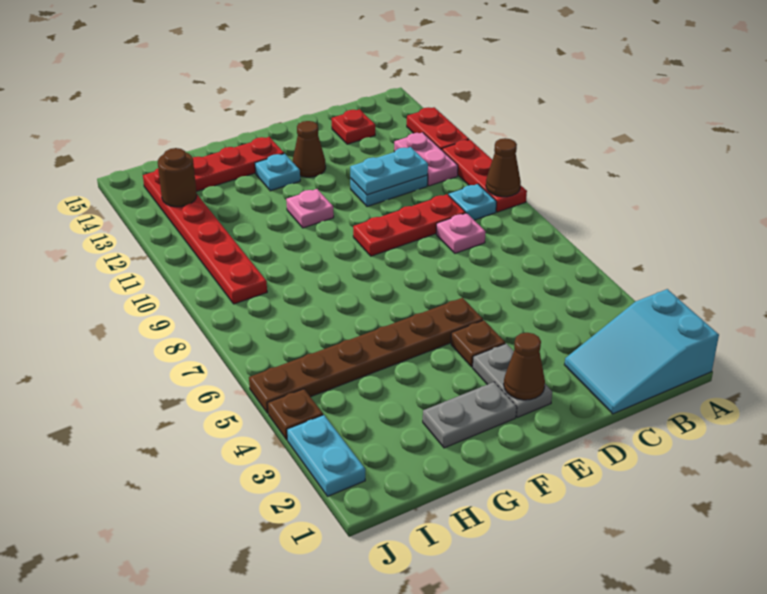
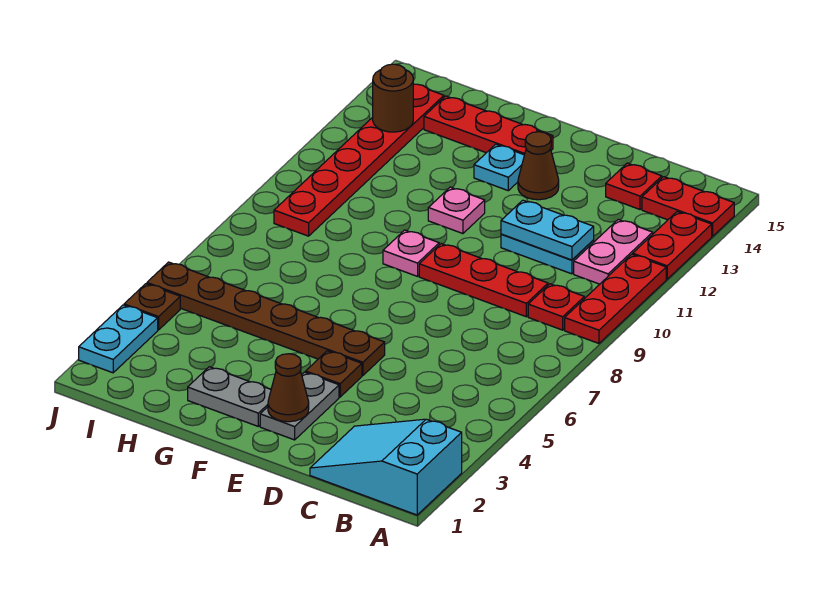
brown 1x1 cone [486,138,521,197] -> none
none -> red 1x2 plate [642,177,734,236]
cyan 1x1 plate [449,184,497,220] -> red 1x1 plate [528,284,584,330]
pink 1x1 plate [436,213,486,253] -> pink 1x1 plate moved to [383,230,439,276]

